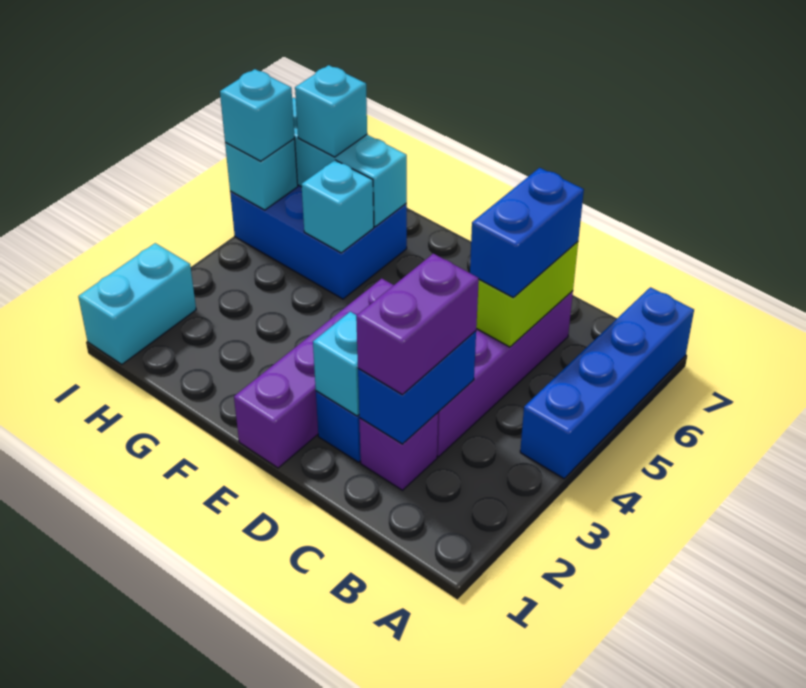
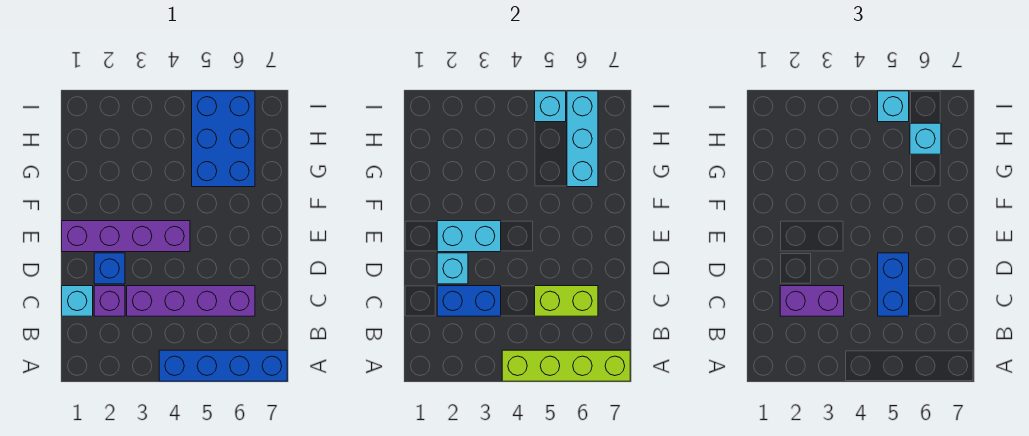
none -> lime 1x4 brick [502,350,630,381]
blue 1x2 brick [470,168,584,297] -> blue 1x2 brick turned to [878,253,909,316]
cyan 1x1 brick [301,160,374,253] -> cyan 1x1 brick moved to [62,286,93,316]
cyan 1x2 brick [78,243,196,364] -> cyan 1x2 brick moved to [437,221,501,252]

